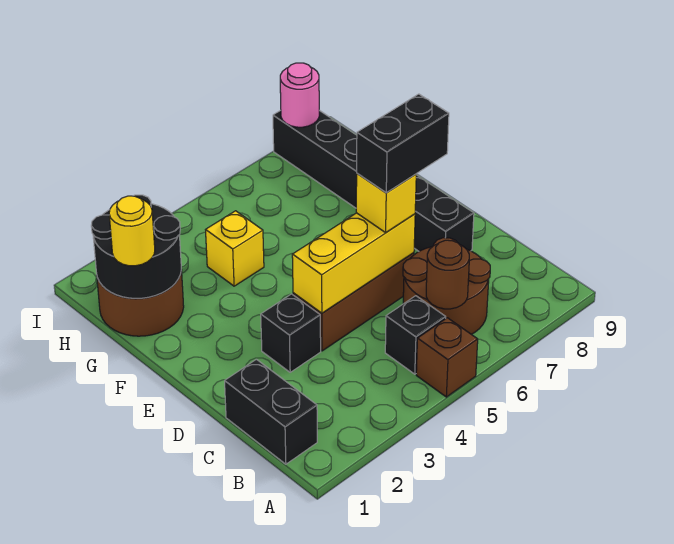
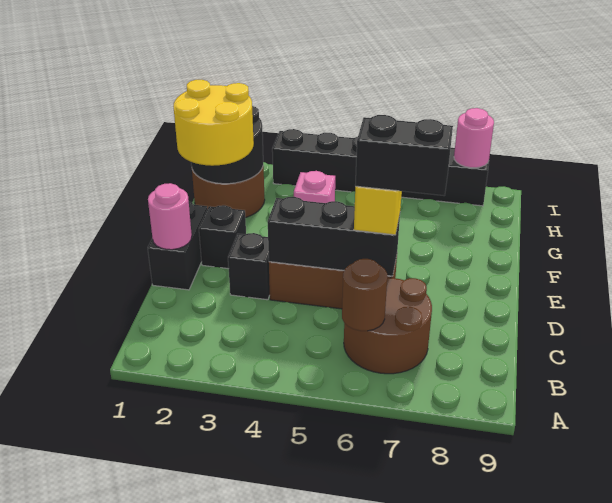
brown 1x1 brick [416,318,478,397] -> none
black 1x2 brick [225,359,317,464] -> black 1x2 brick moved to [148,202,207,290]
black 1x1 brick [385,296,446,374] -> black 1x1 brick moved to [199,205,246,269]
none -> pink 1x1 round brick [148,183,192,250]
yellow 1x3 brick [292,213,415,313] -> black 1x3 brick [268,197,400,276]
black 1x6 brick [273,110,474,251] -> black 1x6 brick turned to [272,129,489,206]
yellow 1x1 round brick [109,196,155,266] -> yellow 2x2 round brick [173,80,254,166]
yellow 1x1 brick [206,211,264,286] -> pink 1x1 brick [294,171,335,203]

